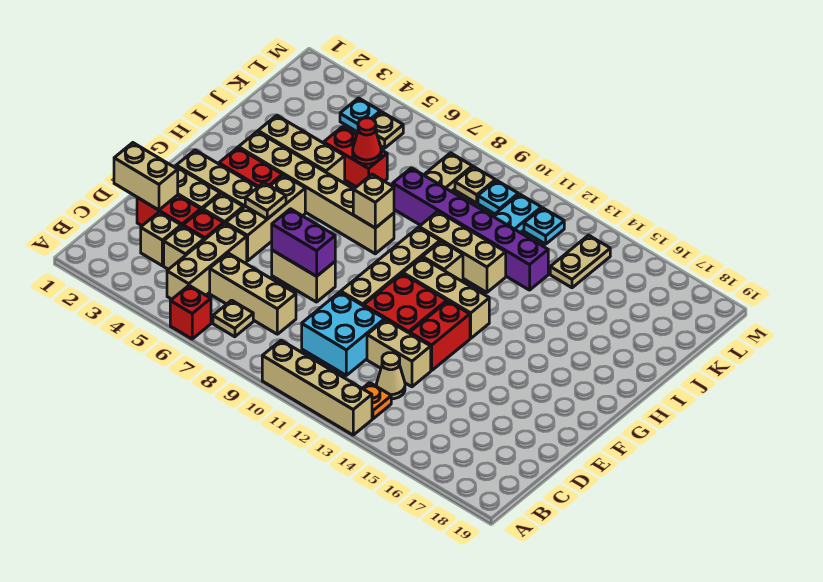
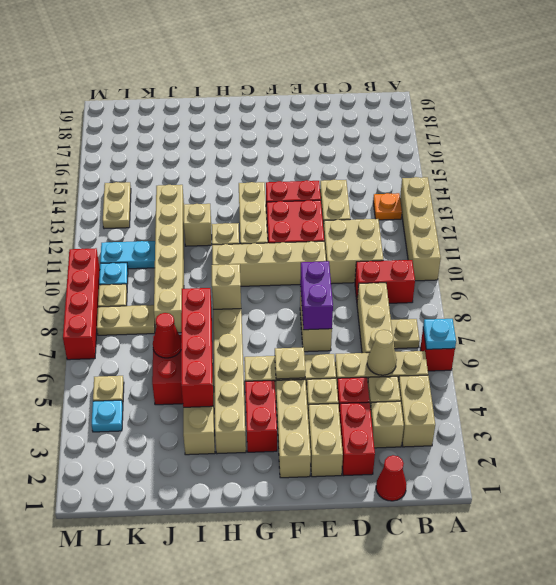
none -> red 1x2 brick [355,260,415,303]
none -> red 1x1 cone [376,455,407,501]
cyan 2x2 brick [302,292,385,375] -> tan 2x2 brick [324,219,383,284]
tan 1x1 cone [376,353,405,399] -> tan 1x1 cone moved to [367,330,397,375]
tan 1x2 brick [114,143,178,210] -> tan 1x2 brick moved to [399,375,435,447]
none -> red 1x4 brick [181,288,213,407]
tan 1x3 brick [419,211,506,292] -> tan 1x1 brick [184,204,212,246]
purple 1x6 brick [393,168,548,290] -> tan 1x6 brick [154,185,184,333]
tan 1x2 plate [550,235,610,288] -> tan 1x2 plate turned to [103,182,131,229]
cyan 1x1 plate [524,208,564,244] -> cyan 1x1 plate moved to [423,319,456,349]
none -> red 1x4 brick [63,248,100,360]

